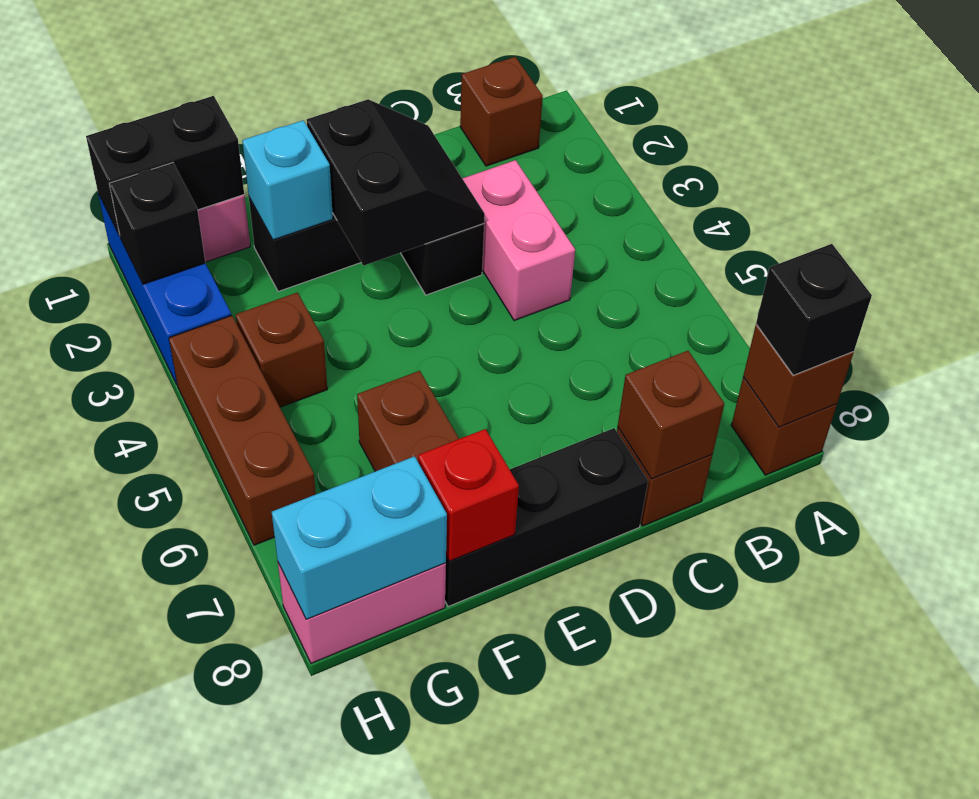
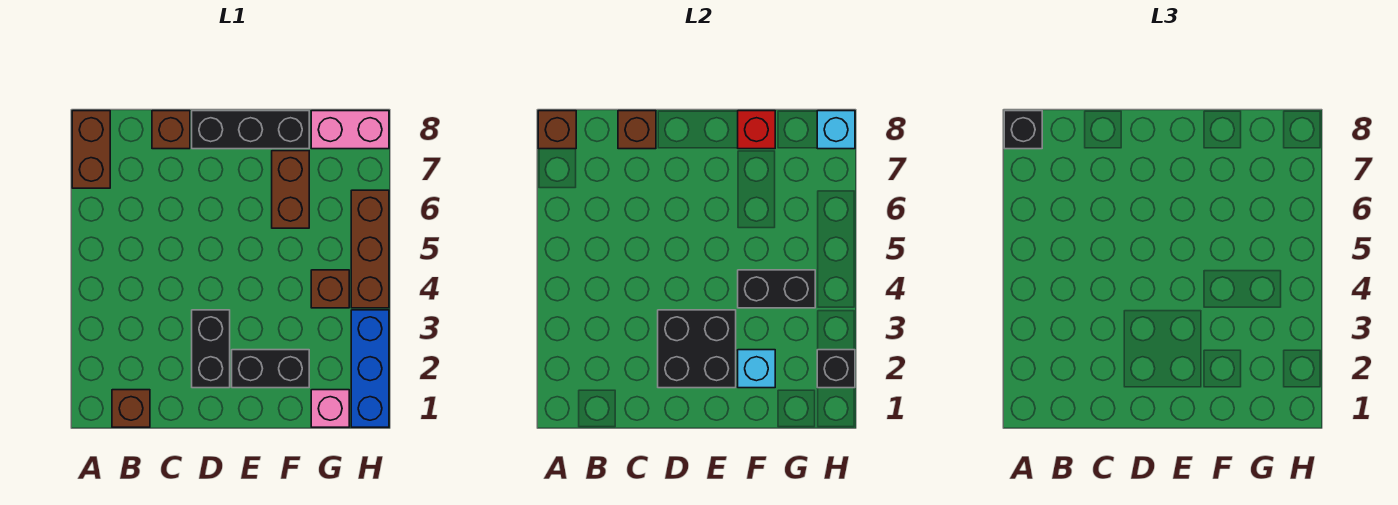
brown 1x1 brick [731,377,837,475] -> brown 1x2 brick [72,111,110,188]
pink 1x2 brick [462,160,575,321] -> none
black 2x2 slope [307,99,485,266] -> black 2x2 brick [658,310,736,388]
black 1x2 brick [86,96,244,236] -> black 1x2 brick moved to [738,270,815,308]
cyan 1x2 brick [272,456,447,619] -> cyan 1x1 brick [817,111,855,149]

